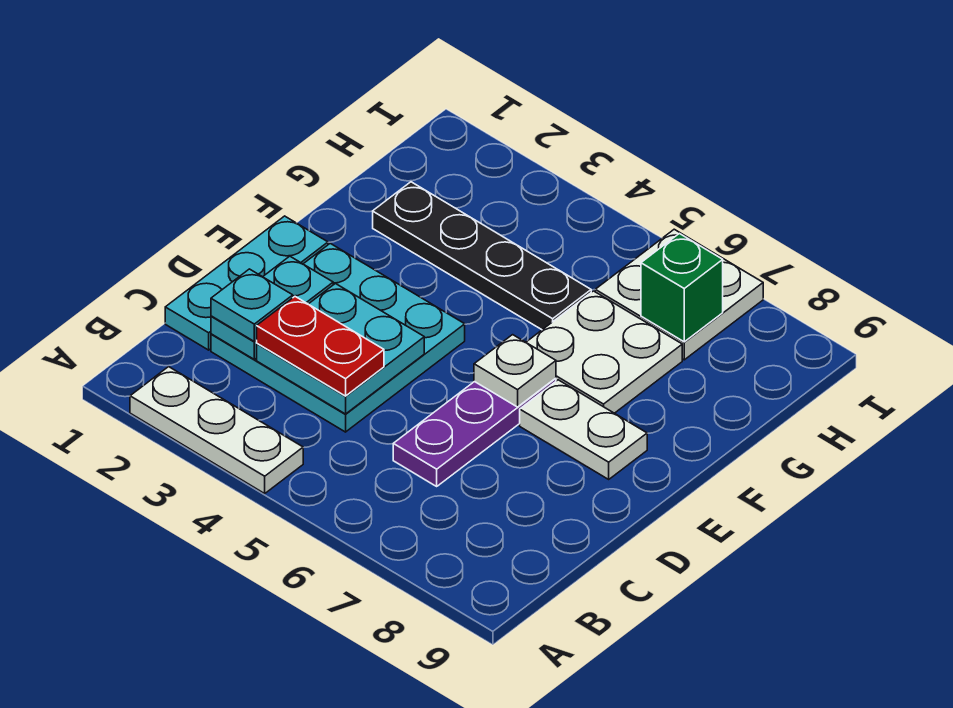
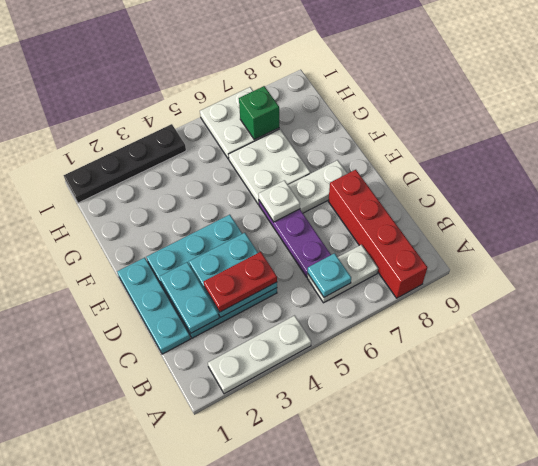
none -> red 1x4 brick [328,170,427,298]
none -> white 1x2 plate [307,245,378,303]
cyan 1x1 plate [211,269,293,341] -> cyan 1x1 plate moved to [308,253,351,297]
black 1x4 plate [373,182,591,330] -> black 1x4 plate moved to [64,124,186,203]

